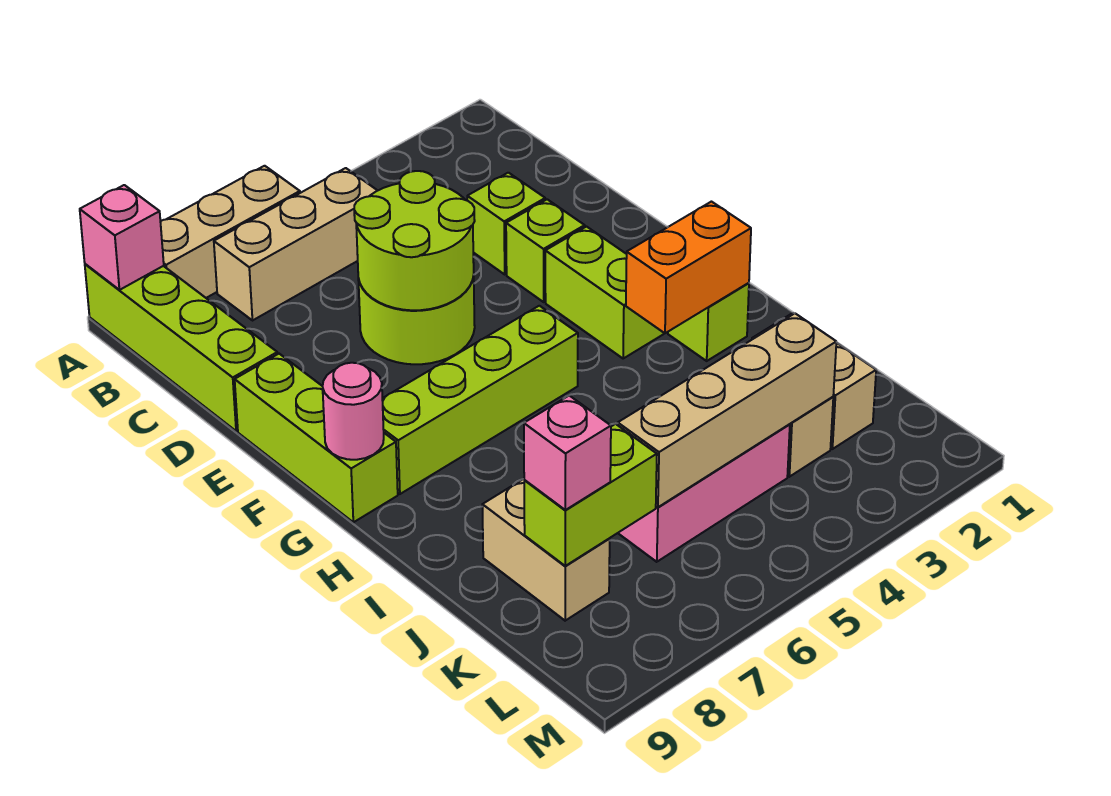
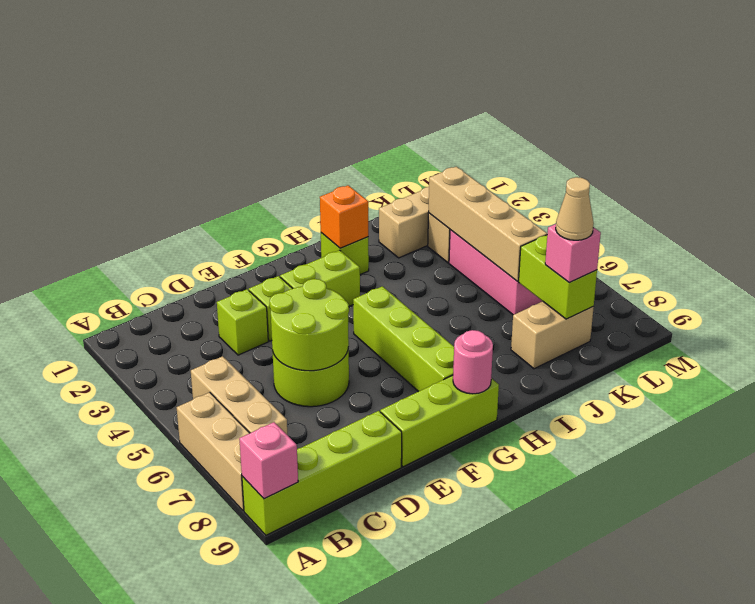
orange 1x2 brick [626,202,751,333] -> orange 1x1 brick [320,185,368,248]
none -> tan 1x1 cone [556,177,594,240]

